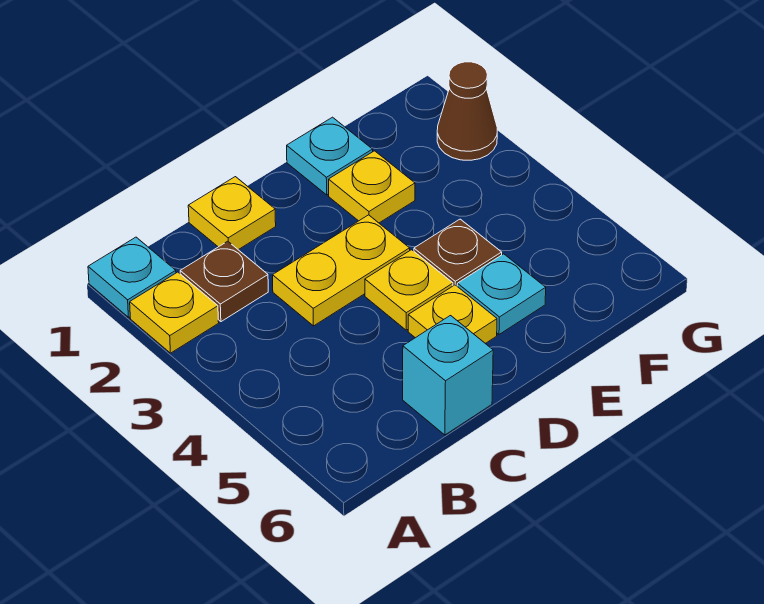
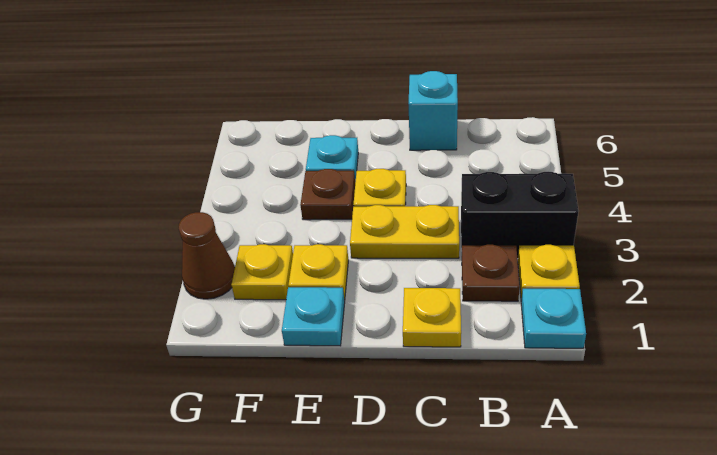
none -> black 1x2 brick [461,172,578,259]
yellow 1x1 plate [408,285,497,343] -> yellow 1x1 plate moved to [231,244,293,300]

